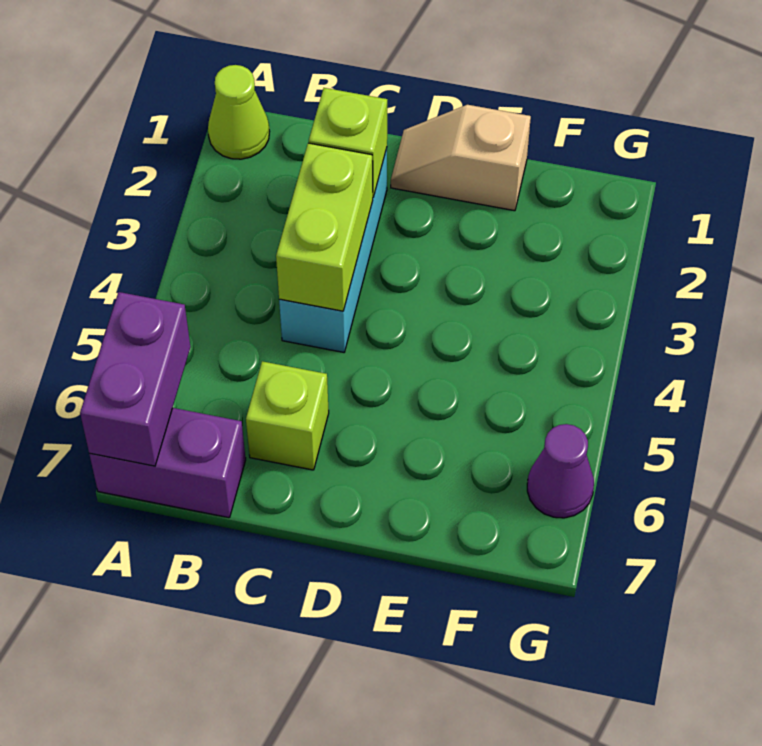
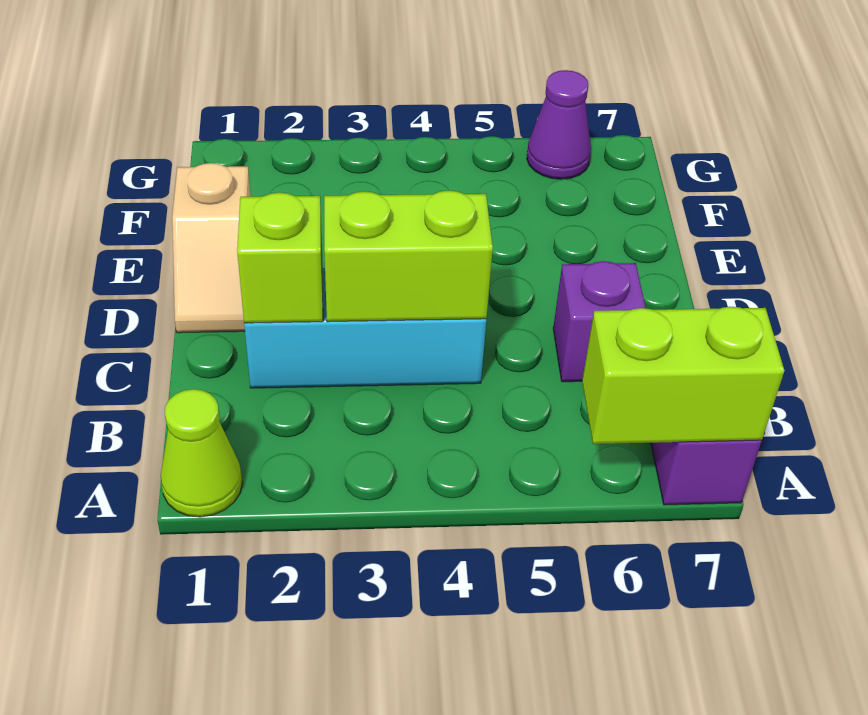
purple 1x2 brick [80,292,190,466] -> lime 1x2 brick [582,307,784,444]
lime 1x1 brick [246,361,329,470] -> purple 1x1 brick [553,261,646,382]

